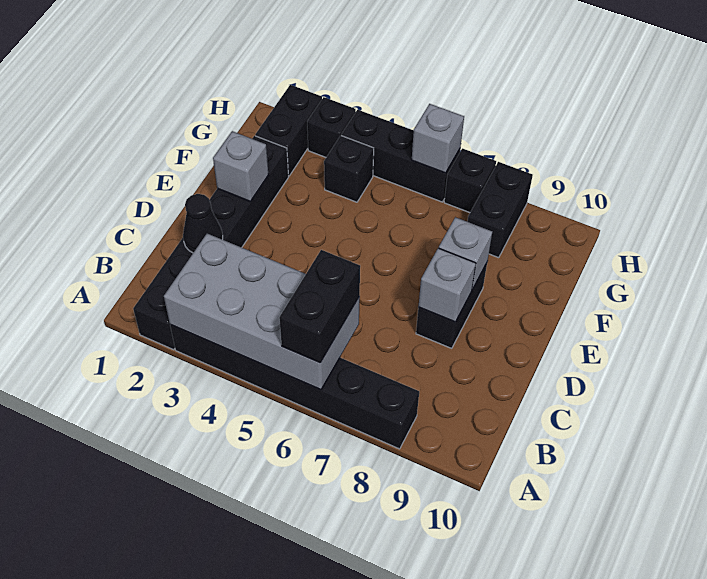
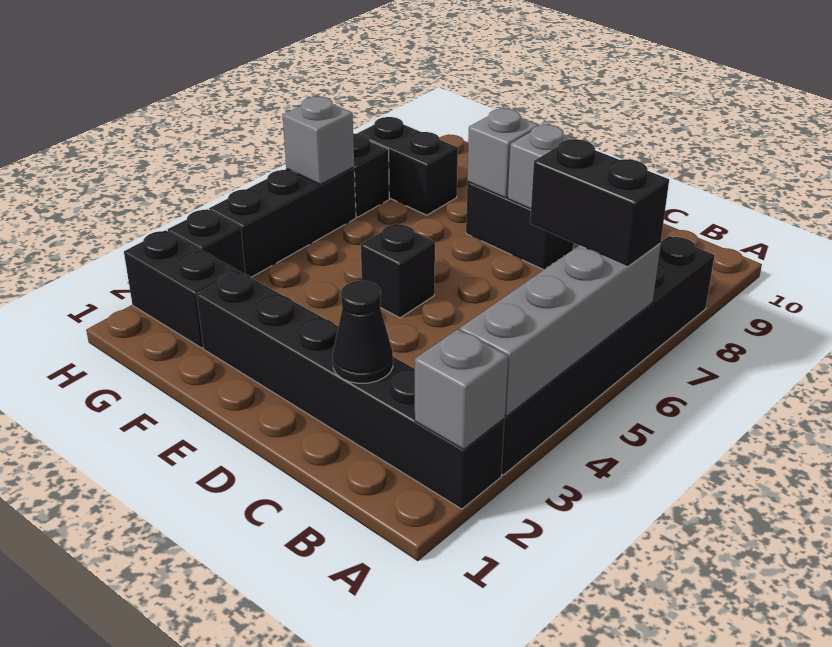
grey 2x4 brick [164,234,360,390] -> grey 1x4 brick [460,244,661,416]
grey 1x1 brick [213,131,268,201] -> grey 1x1 brick moved to [415,329,508,450]
black 1x1 brick [324,136,374,202] -> black 1x1 brick moved to [361,223,435,318]

